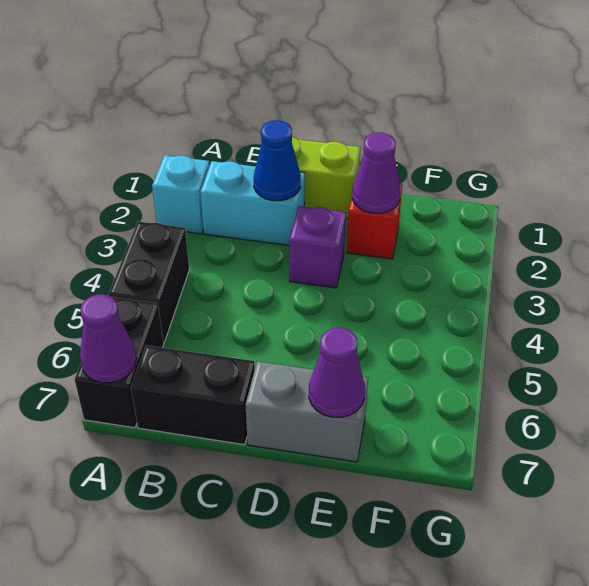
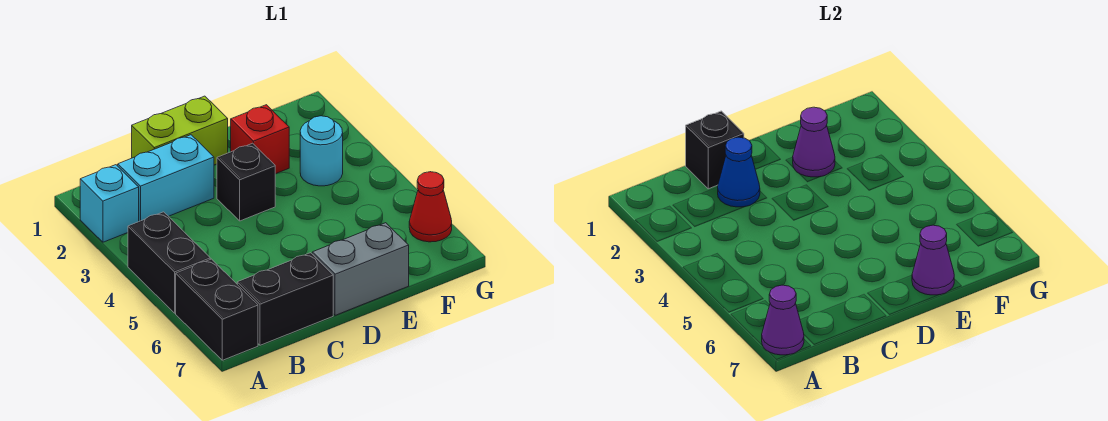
none -> black 1x1 brick [686,111,744,189]
purple 1x1 brick [289,206,346,288] -> black 1x1 brick [217,143,275,221]
none -> cyan 1x1 round brick [300,116,343,186]
none -> red 1x1 cone [409,172,452,242]

